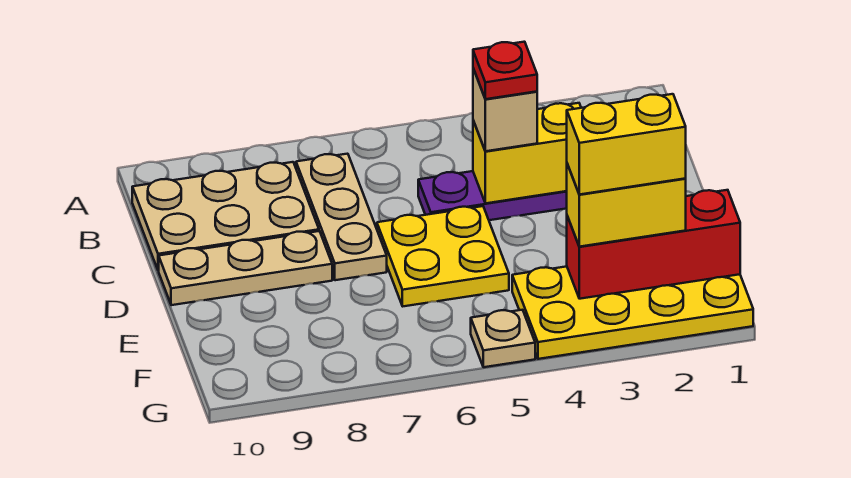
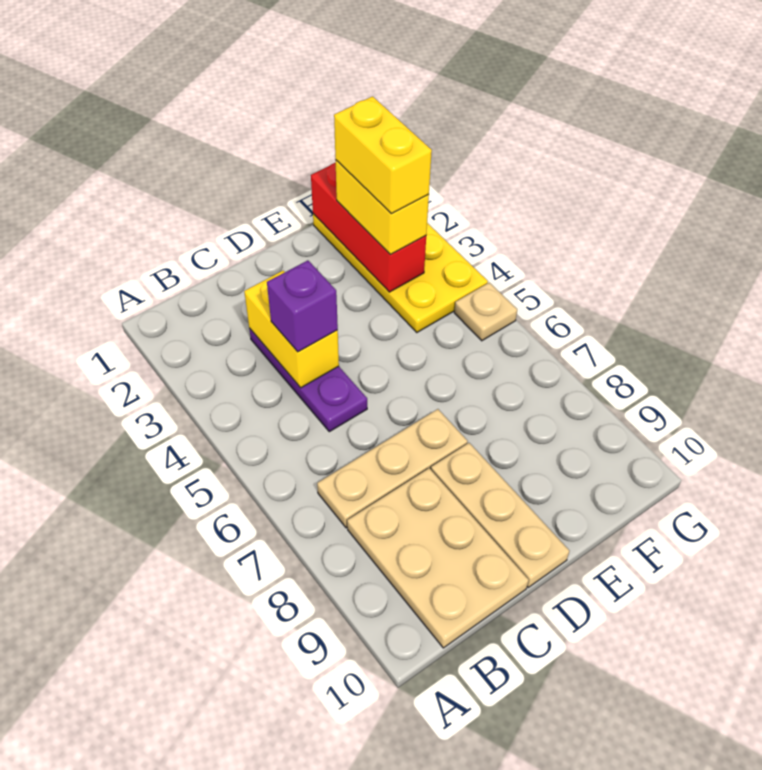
tan 1x1 brick [473,68,537,151] -> purple 1x1 brick [267,260,338,352]
red 1x1 plate [473,42,537,99] -> none
yellow 2x2 plate [377,206,509,306] -> none

